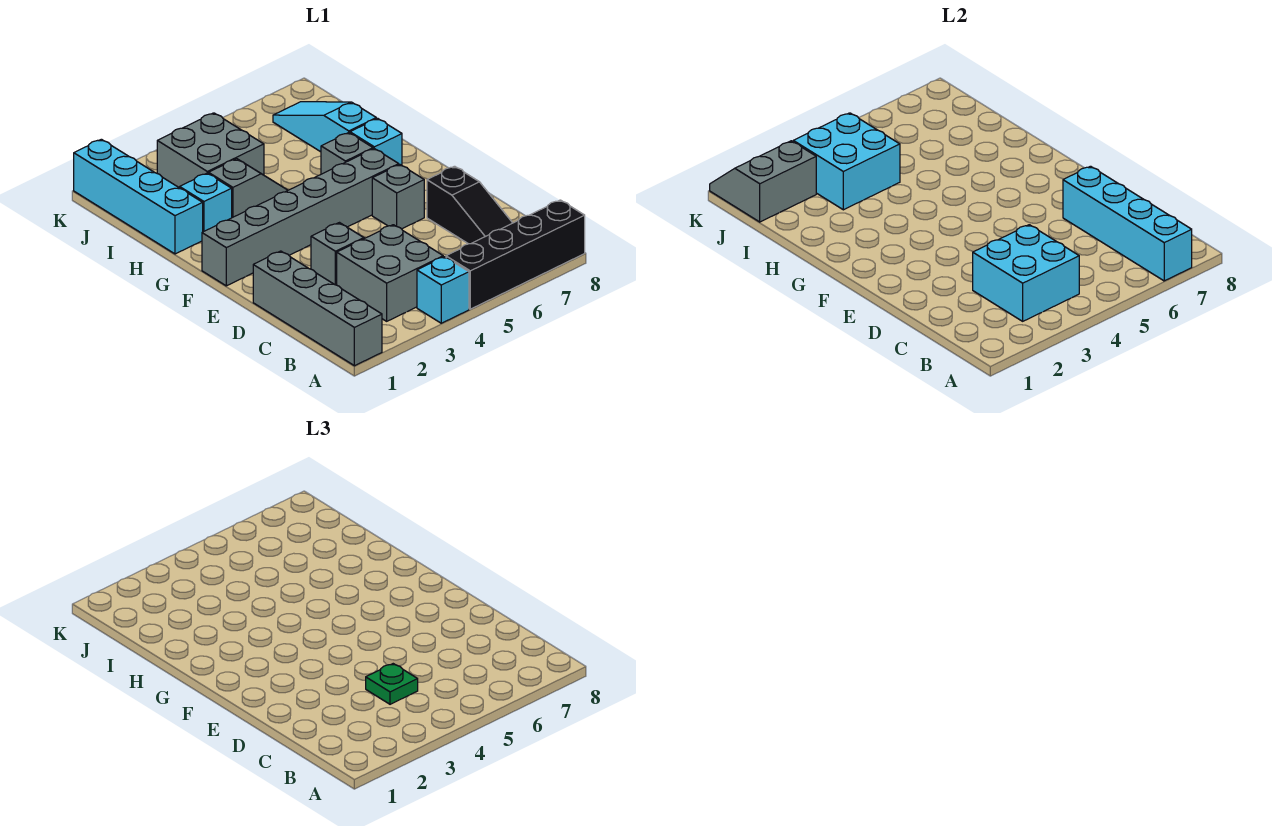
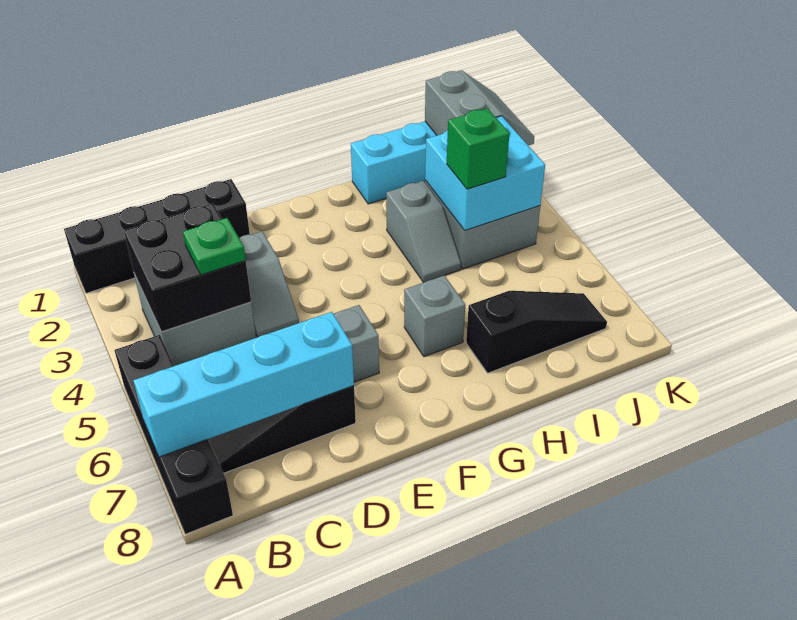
grey 1x4 brick [253,251,382,366] -> black 1x4 brick [64,179,250,293]
cyan 1x1 brick [417,257,469,323] -> none
cyan 2x2 brick [973,225,1079,321] -> black 2x2 brick [124,204,251,332]
grey 1x6 brick [202,149,399,286] -> none
cyan 1x1 brick [350,118,402,166] -> none
cyan 1x1 brick [180,173,232,232] -> none
cyan 1x3 slope [273,102,376,152] -> black 1x3 slope [466,291,607,373]
none -> green 1x1 brick [447,108,510,189]

